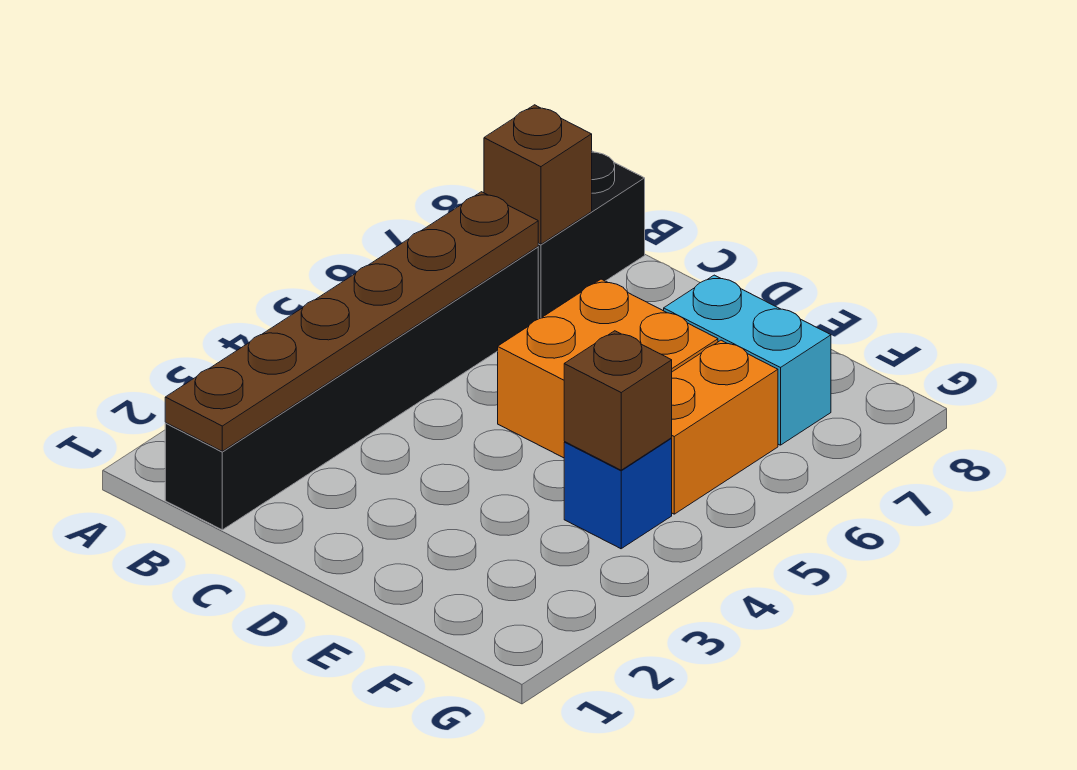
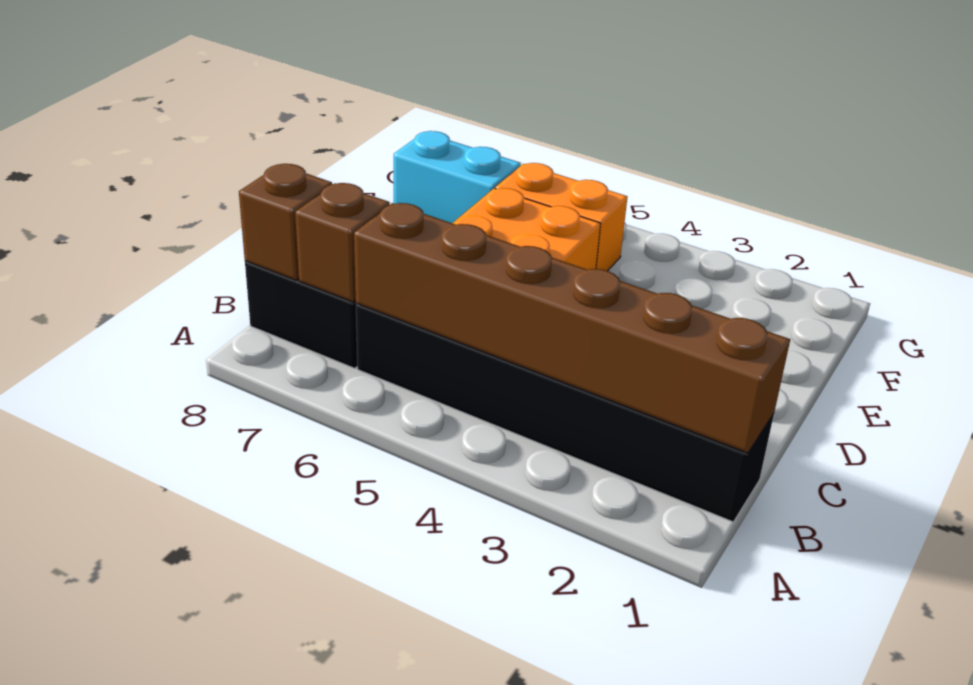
brown 1x6 plate [165,192,538,451] -> brown 1x6 brick [354,203,790,453]
cyan 1x2 brick [664,275,831,445] -> cyan 1x2 brick turned to [394,131,521,223]
blue 1x1 brick [564,438,672,549] -> none
brown 1x1 brick [564,331,672,470] -> brown 1x1 brick moved to [239,164,332,280]

